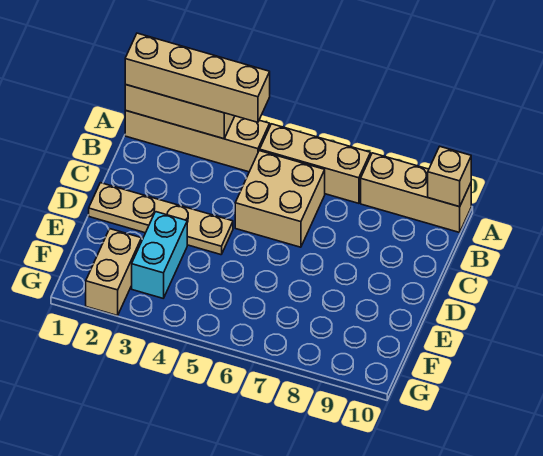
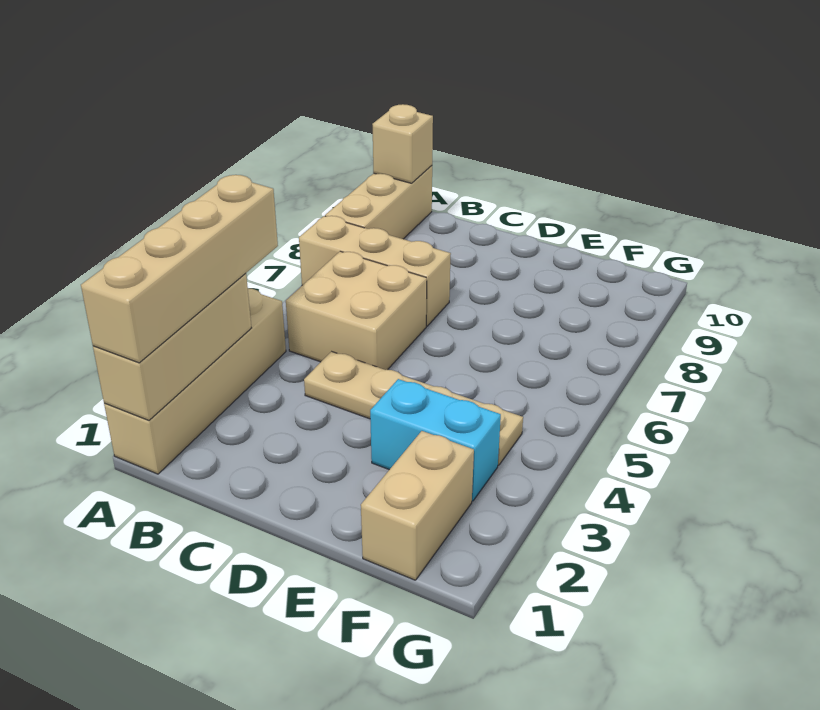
tan 1x3 brick [260,124,371,203] -> tan 1x3 brick turned to [299,216,451,326]
tan 1x4 plate [89,183,233,255] -> tan 1x4 plate turned to [304,352,523,465]
tan 1x2 brick [86,229,142,316] -> tan 1x2 brick turned to [361,431,474,580]

